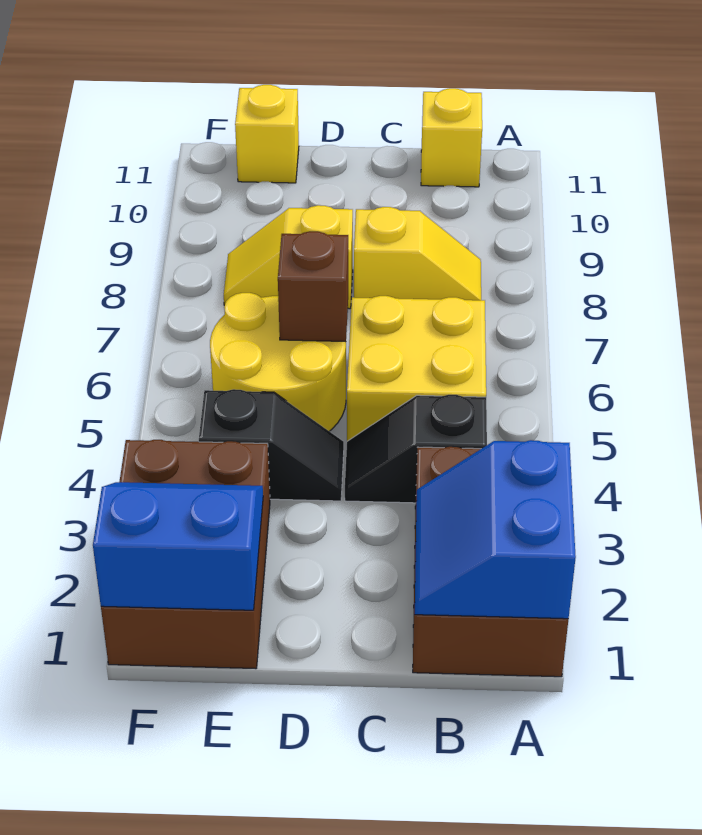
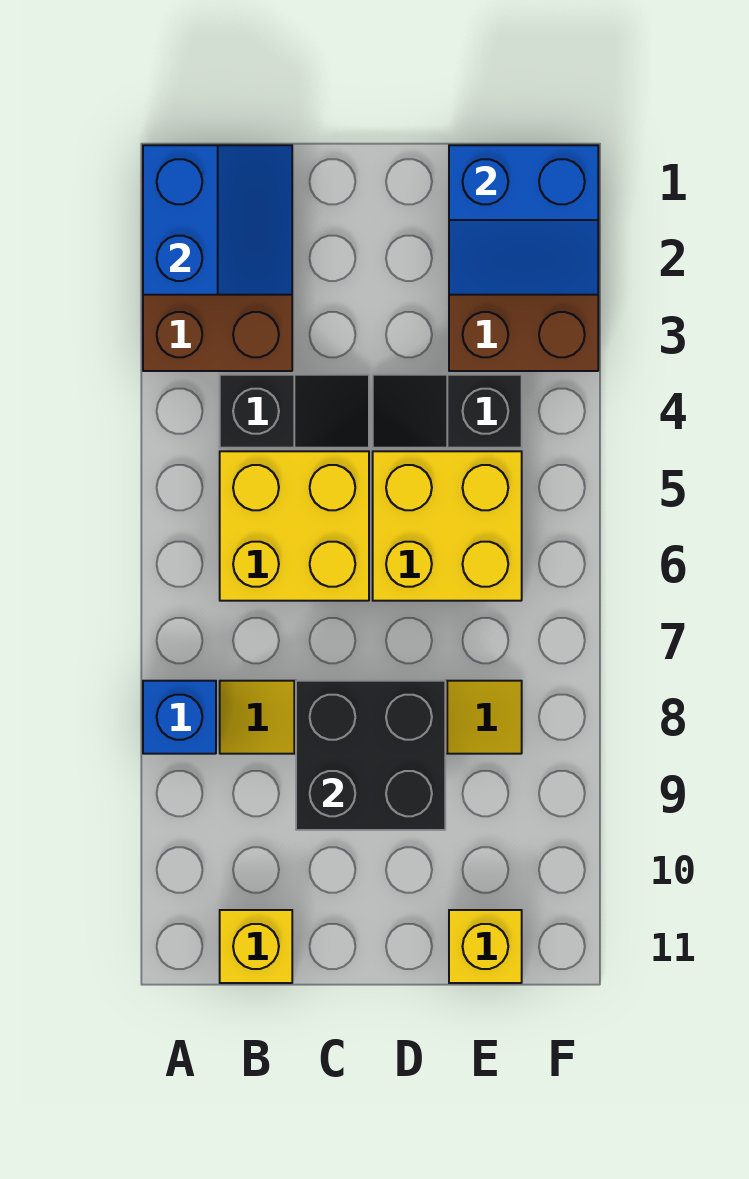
none -> blue 1x1 brick [143,681,216,754]
none -> black 2x2 brick [296,681,445,830]
yellow 2x2 round brick [210,293,346,431] -> yellow 2x2 brick [373,451,522,601]
brown 1x1 brick [278,231,348,342] -> none

